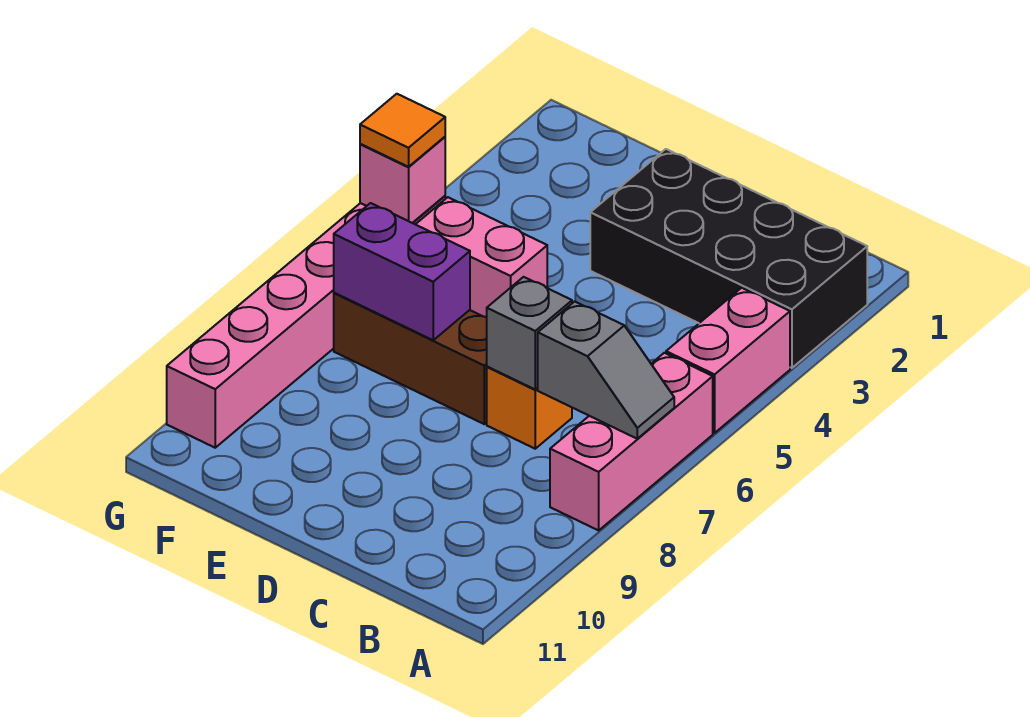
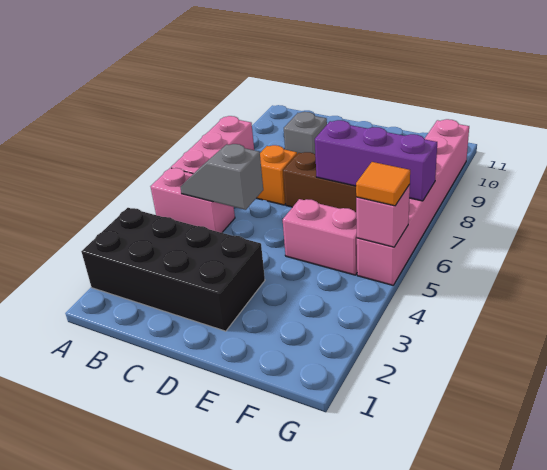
pink 1x2 brick [666,288,790,433] -> pink 1x2 brick turned to [151,168,235,233]
grey 1x2 slope [538,301,674,439] -> grey 1x2 slope moved to [180,144,263,210]
grey 1x1 brick [487,277,572,389] -> grey 1x1 brick moved to [284,112,327,154]
purple 1x2 brick [334,203,470,340] -> purple 1x3 brick [315,120,437,201]

